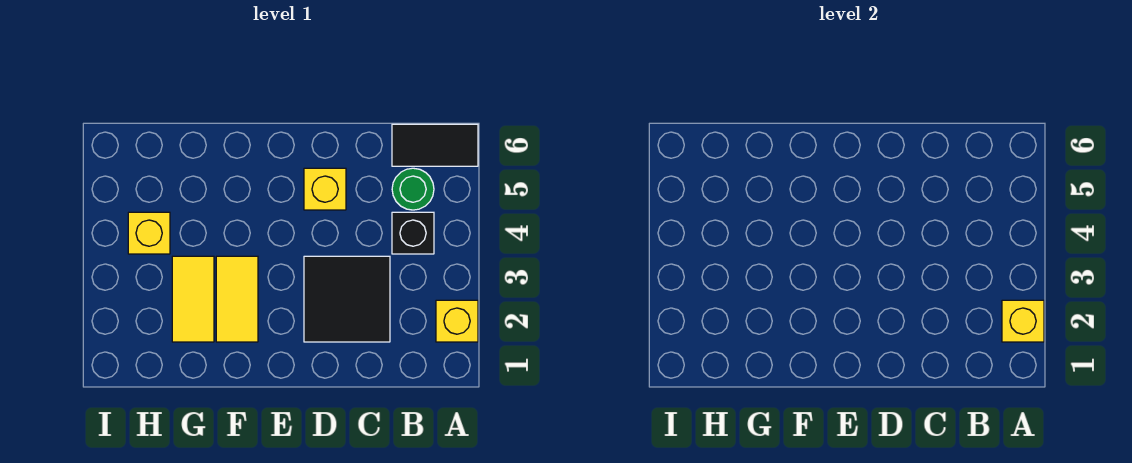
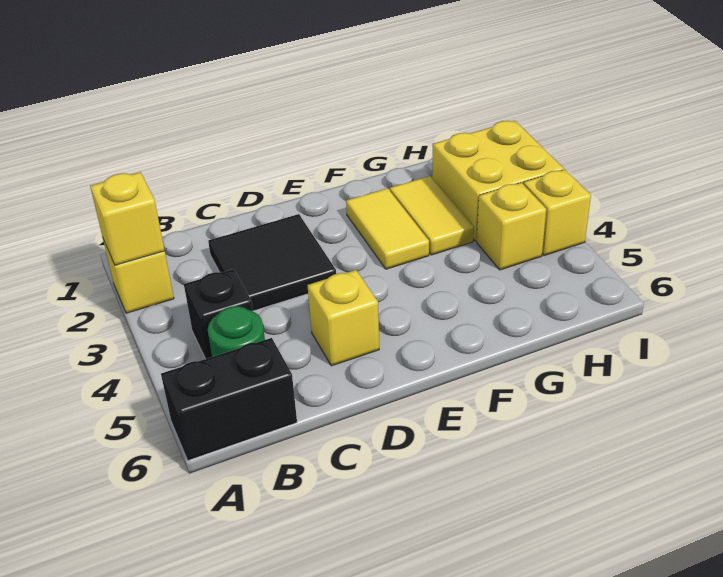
black 1x2 tile [392,124,478,166] -> black 1x2 brick [161,338,297,461]
none -> yellow 2x2 brick [432,121,564,241]
none -> yellow 1x1 brick [523,170,591,256]

